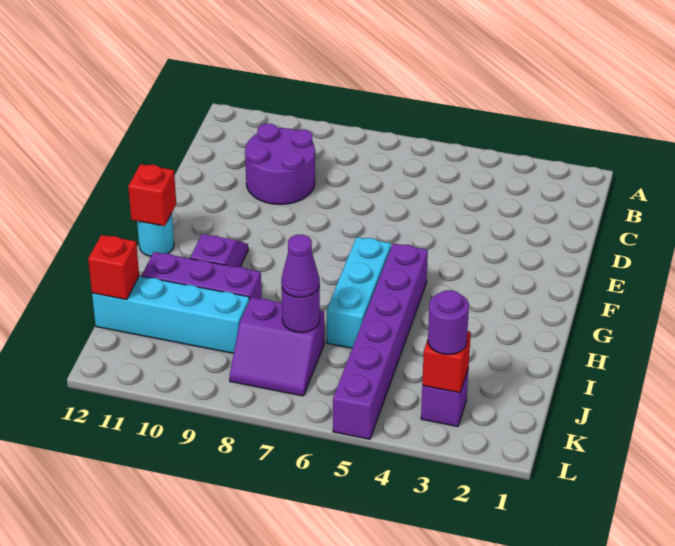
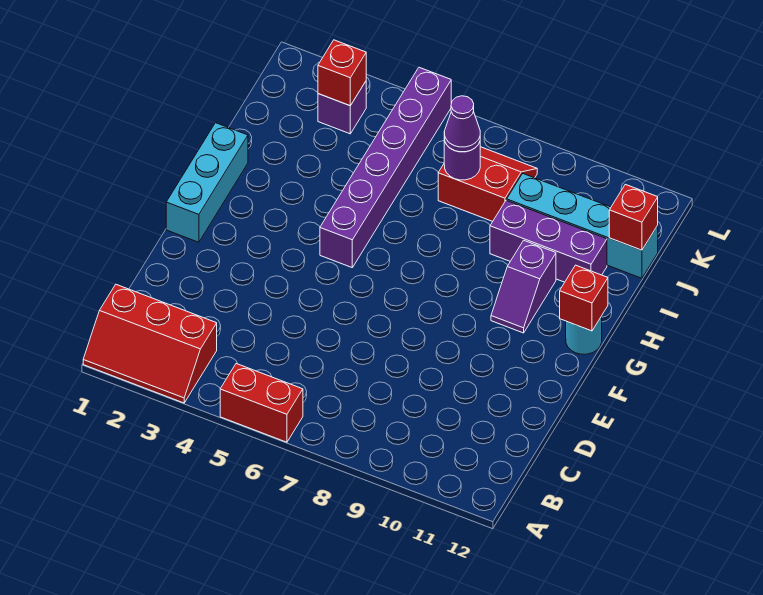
none -> red 2x3 slope [83,285,217,403]
none -> red 1x2 brick [220,364,303,442]
purple 2x2 round brick [245,124,315,204] -> none
cyan 1x3 brick [327,237,391,348] -> cyan 1x3 brick moved to [166,123,248,242]
purple 2x2 slope [230,297,324,396] -> red 2x2 slope [438,147,537,221]
purple 1x1 round brick [428,290,469,354] -> none

